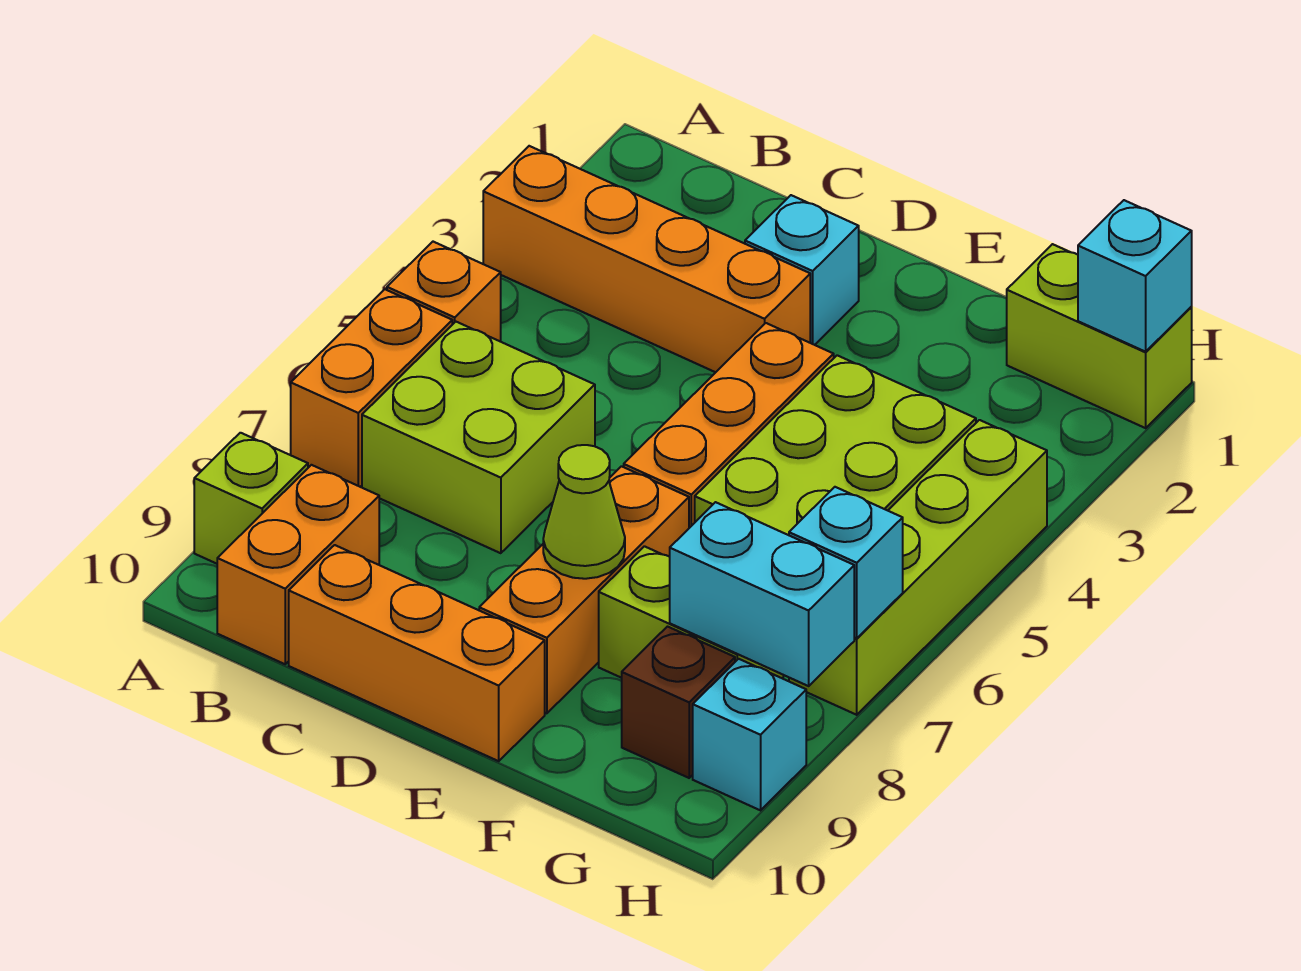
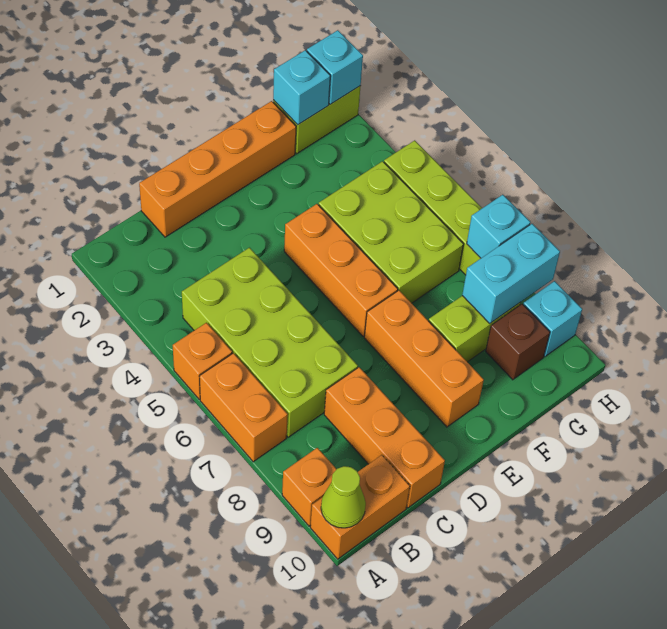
orange 1x4 brick [483,146,810,372] -> orange 1x4 brick moved to [139,101,296,237]
lime 1x1 brick [194,433,308,564] -> orange 1x1 brick [282,448,336,526]
lime 2x2 brick [362,322,595,553] -> lime 2x4 brick [182,248,358,437]
orange 1x2 brick [217,465,379,664] -> orange 1x2 brick turned to [310,455,410,559]
orange 1x3 brick [289,545,545,761] -> orange 1x3 brick turned to [324,367,445,508]
cyan 1x1 brick [745,195,859,345] -> cyan 1x1 brick moved to [273,50,330,125]
lime 1x1 cone [543,445,625,579] -> lime 1x1 cone moved to [321,466,366,528]

